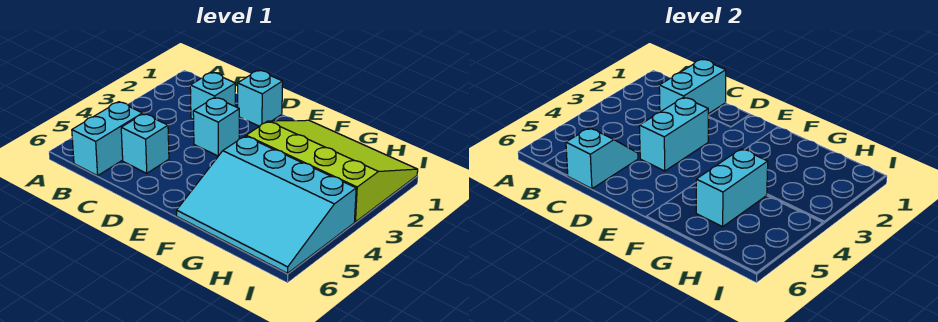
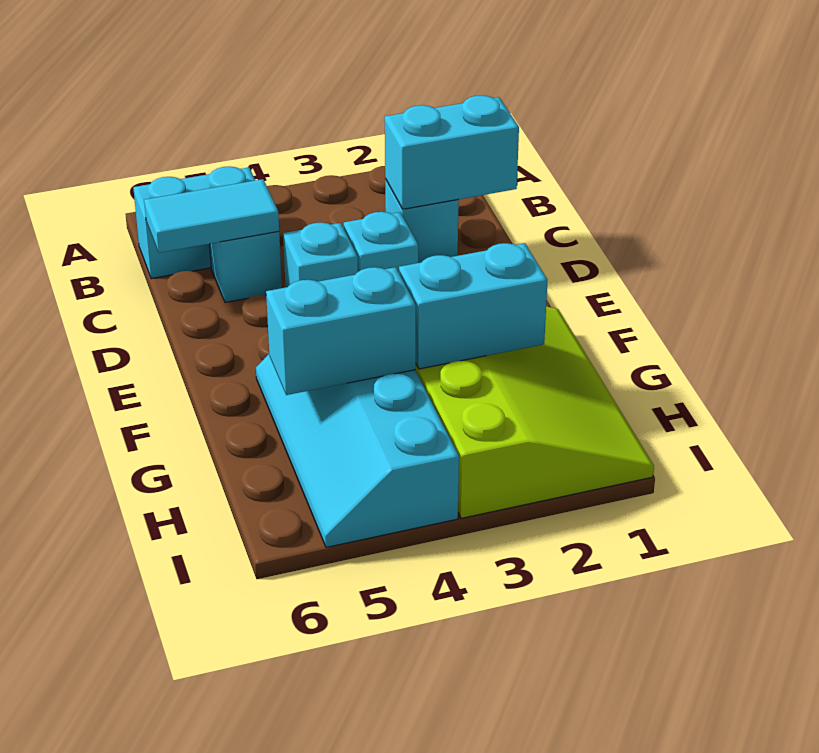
cyan 1x2 slope [566,128,638,189] -> cyan 1x2 tile [144,179,279,253]
cyan 1x1 brick [238,70,283,126] -> cyan 1x1 brick moved to [283,223,358,287]
cyan 1x2 brick [639,97,708,171] -> cyan 1x2 brick moved to [399,243,547,369]
cyan 3x4 slope [177,136,356,273] -> cyan 2x4 slope [256,354,459,547]

